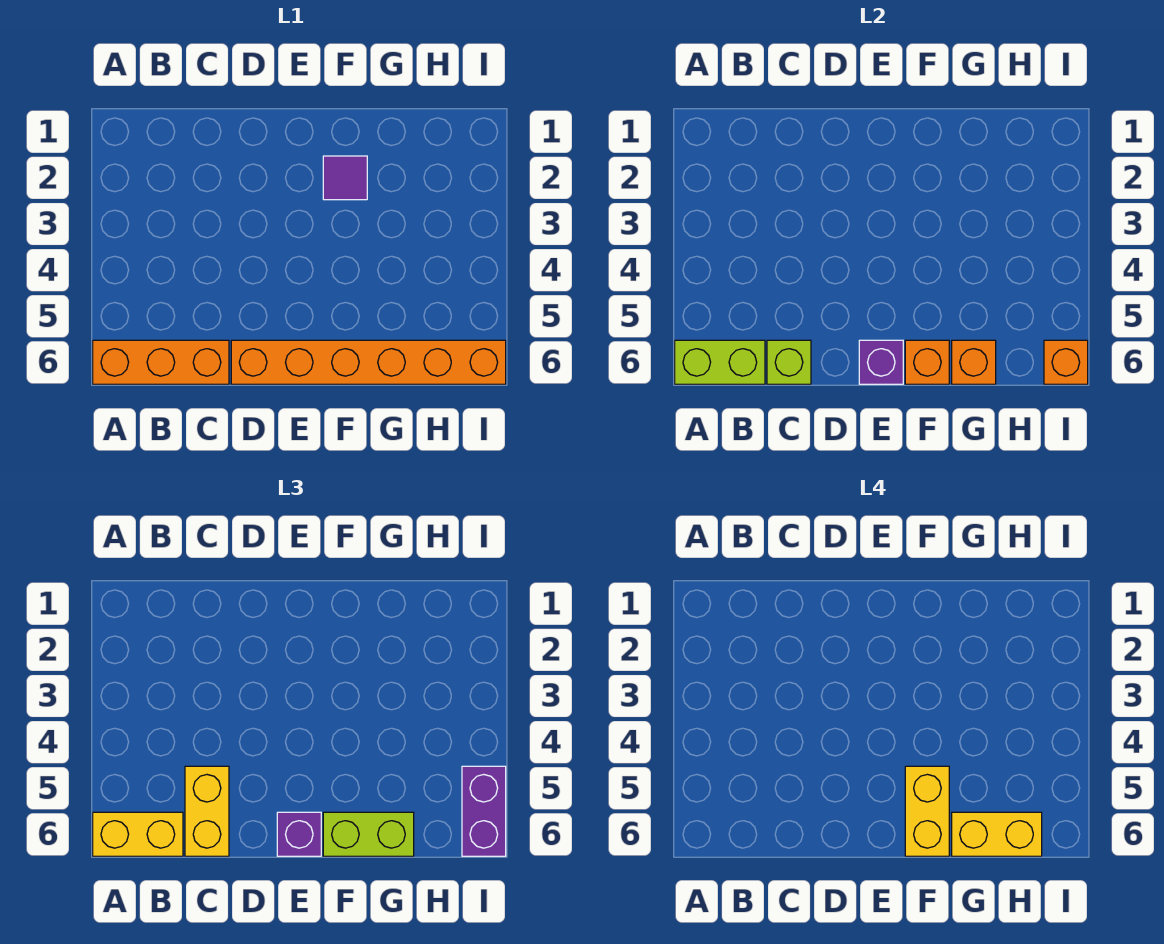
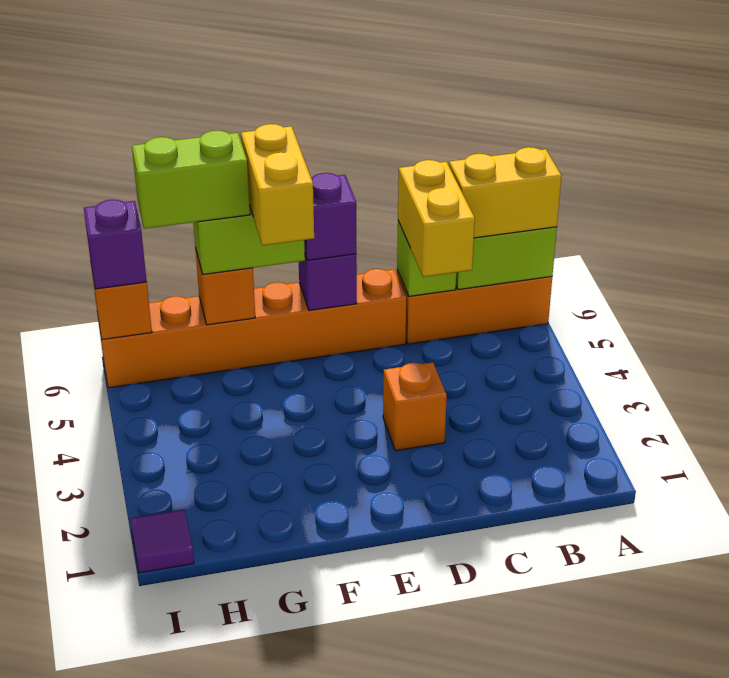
purple 1x1 tile [323,156,367,200] -> purple 1x1 tile moved to [130,510,194,573]
orange 1x1 brick [905,340,949,384] -> orange 1x1 brick moved to [383,362,447,451]
yellow 1x2 brick [952,812,1042,856] -> lime 1x2 brick [132,131,250,229]
purple 1x2 brick [462,766,506,856] -> purple 1x1 brick [84,200,147,289]

